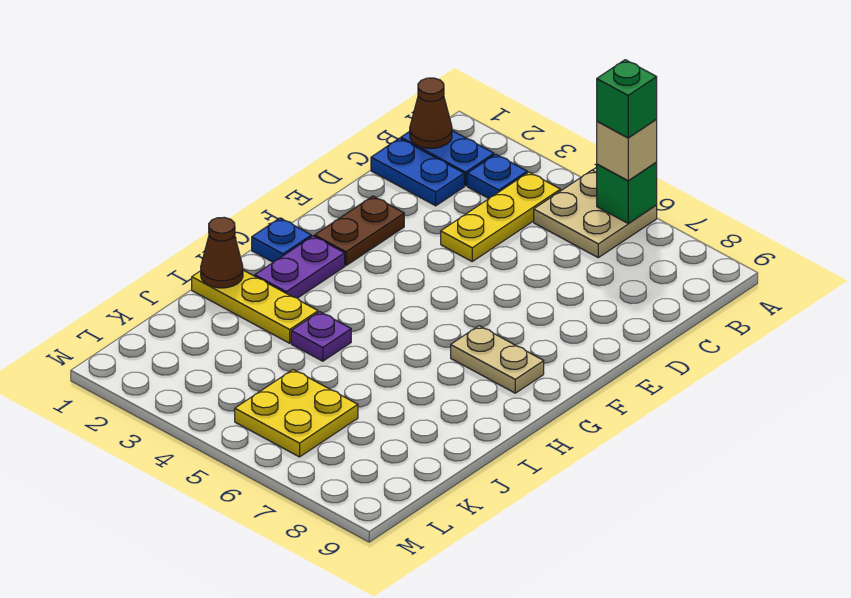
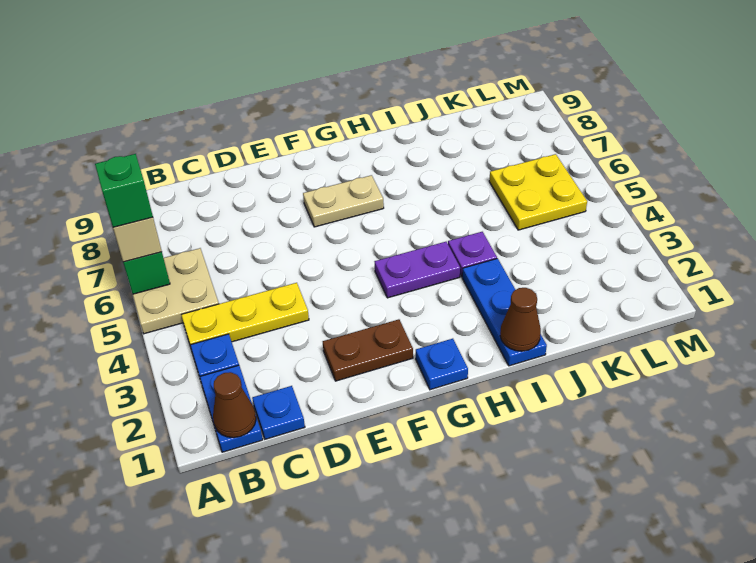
blue 1x2 plate [371,138,464,206] -> blue 1x1 plate [252,386,305,439]
purple 1x2 plate [255,236,345,298] -> purple 1x2 plate moved to [375,242,460,298]
tan 1x2 plate [451,326,544,393] -> tan 1x2 plate turned to [303,175,384,227]
yellow 1x3 plate [192,270,318,343] -> blue 1x3 plate [462,258,547,366]

